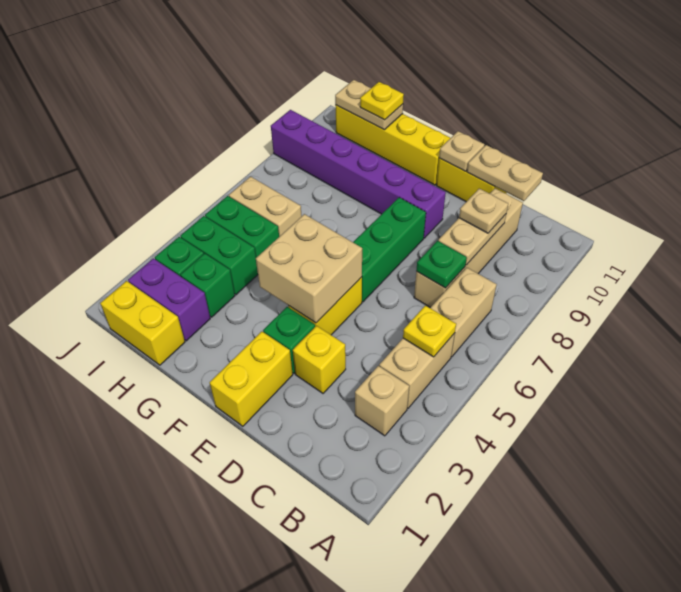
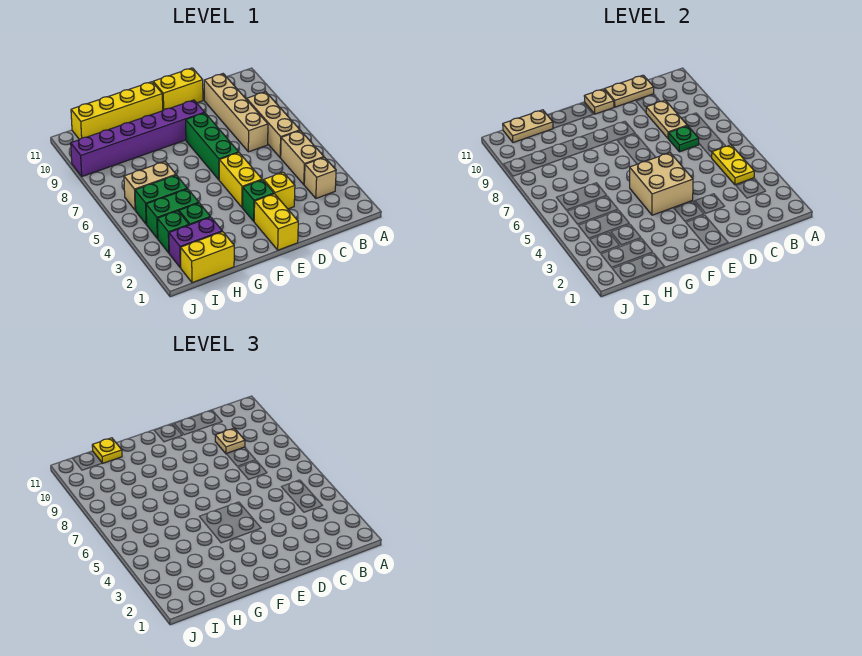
yellow 1x1 plate [403,305,456,357] -> yellow 1x2 plate [711,145,754,185]
tan 1x2 brick [431,268,497,357] -> tan 1x3 brick [247,92,300,158]

